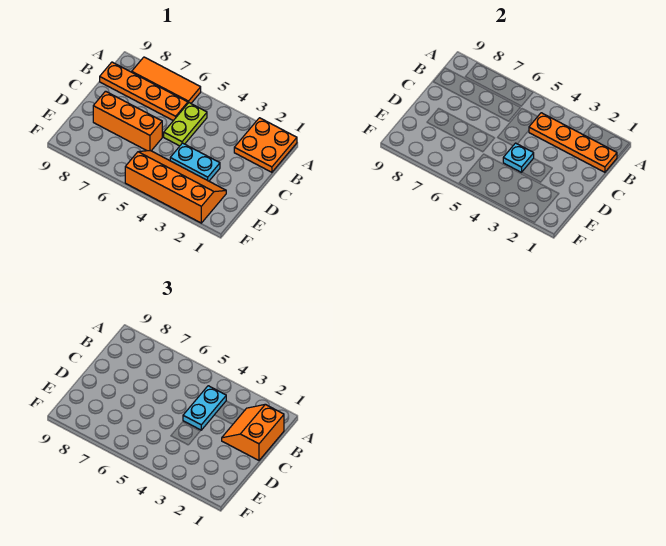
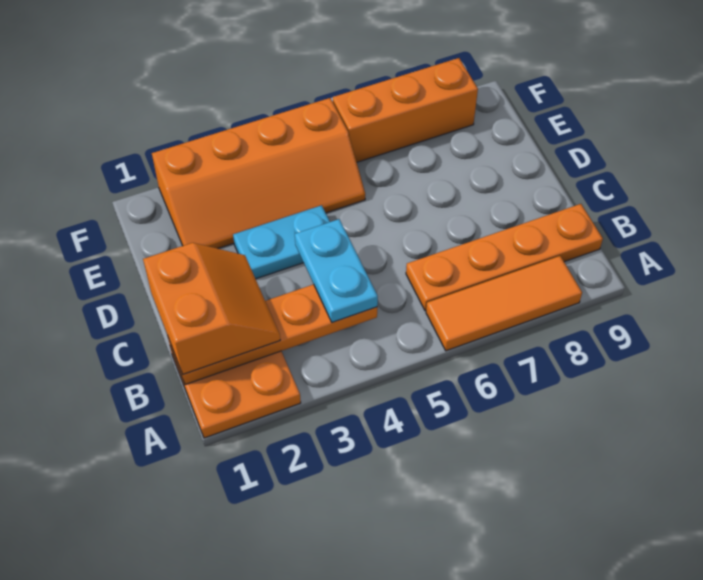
lime 1x2 plate [164,103,207,146] -> none
cyan 1x1 plate [503,143,534,172] -> none
orange 1x3 brick [93,91,162,151] -> orange 1x3 brick moved to [333,58,478,162]

